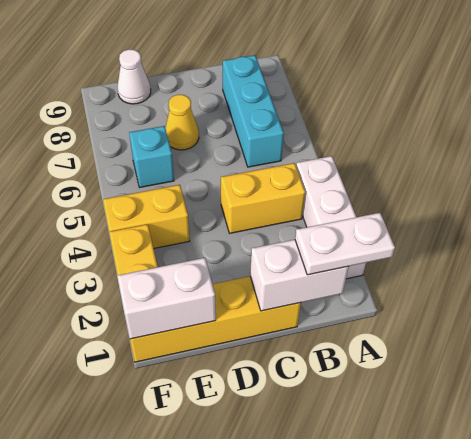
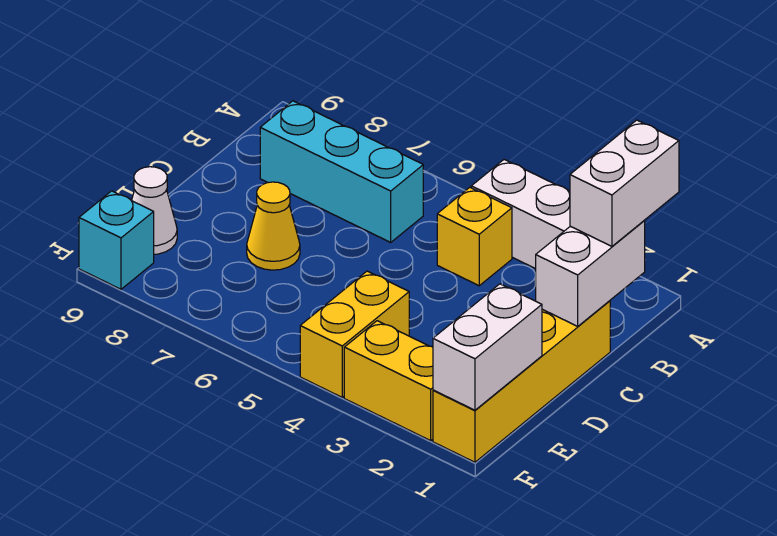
white 1x2 plate [295,213,395,275] -> white 1x2 brick [570,120,679,246]
yellow 1x2 brick [221,163,305,233] -> yellow 1x1 brick [437,187,512,286]
cyan 1x1 brick [129,126,174,187] -> cyan 1x1 brick moved to [79,191,154,289]

